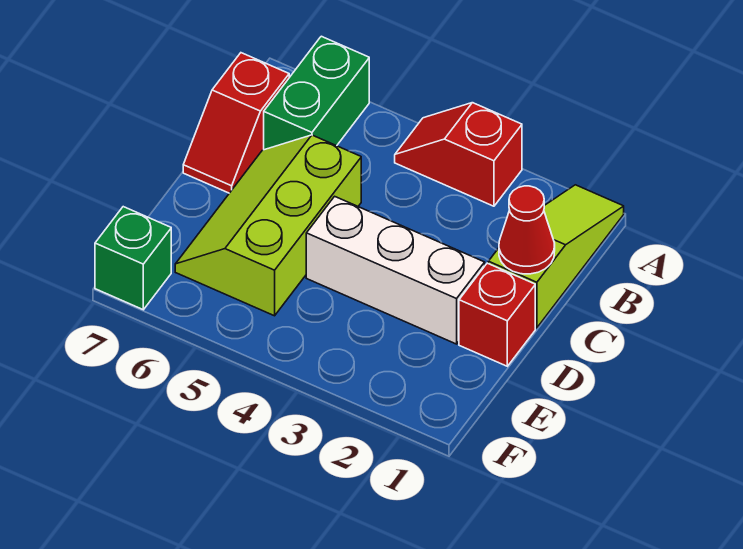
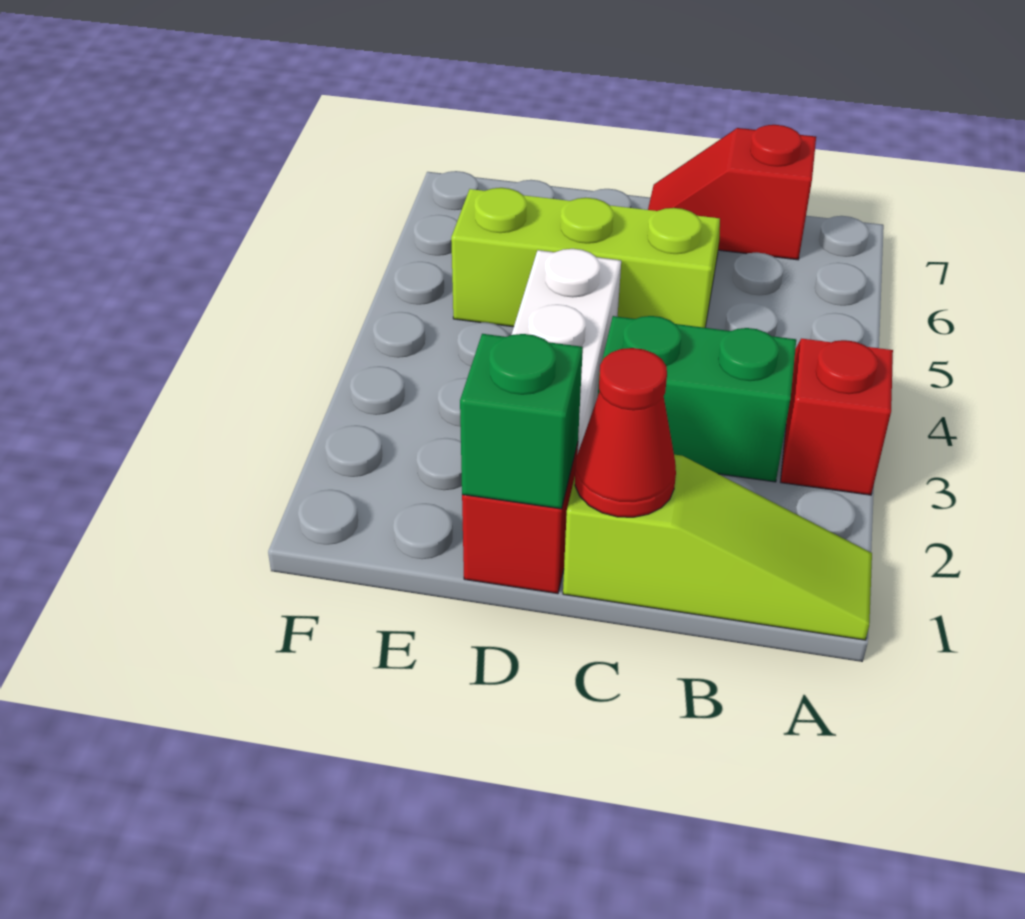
green 1x2 brick [264,36,369,150] -> green 1x2 brick moved to [598,316,796,482]
green 1x1 brick [95,207,171,310] -> green 1x1 brick moved to [460,334,583,509]

